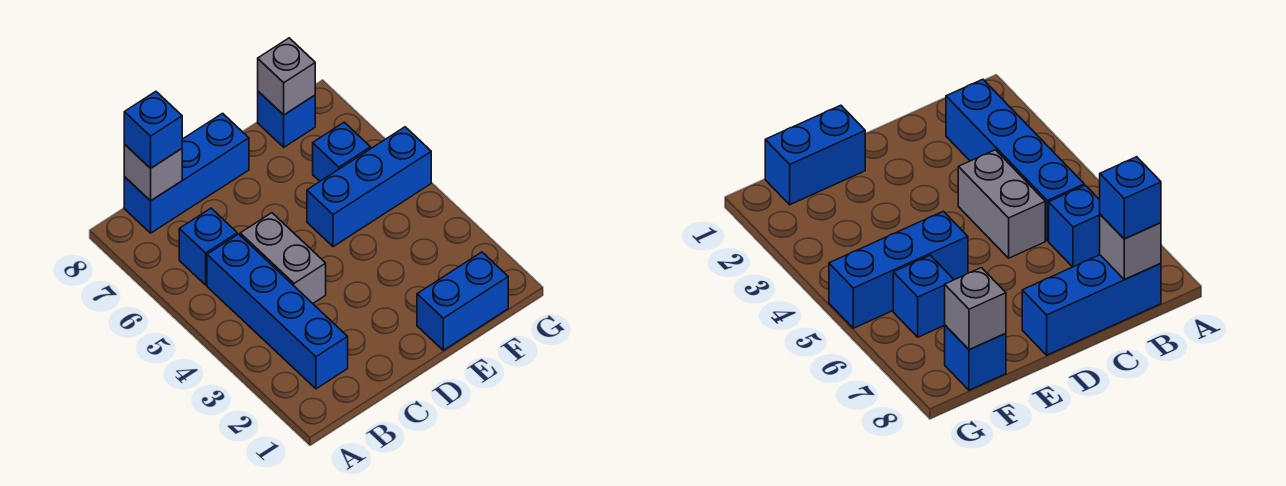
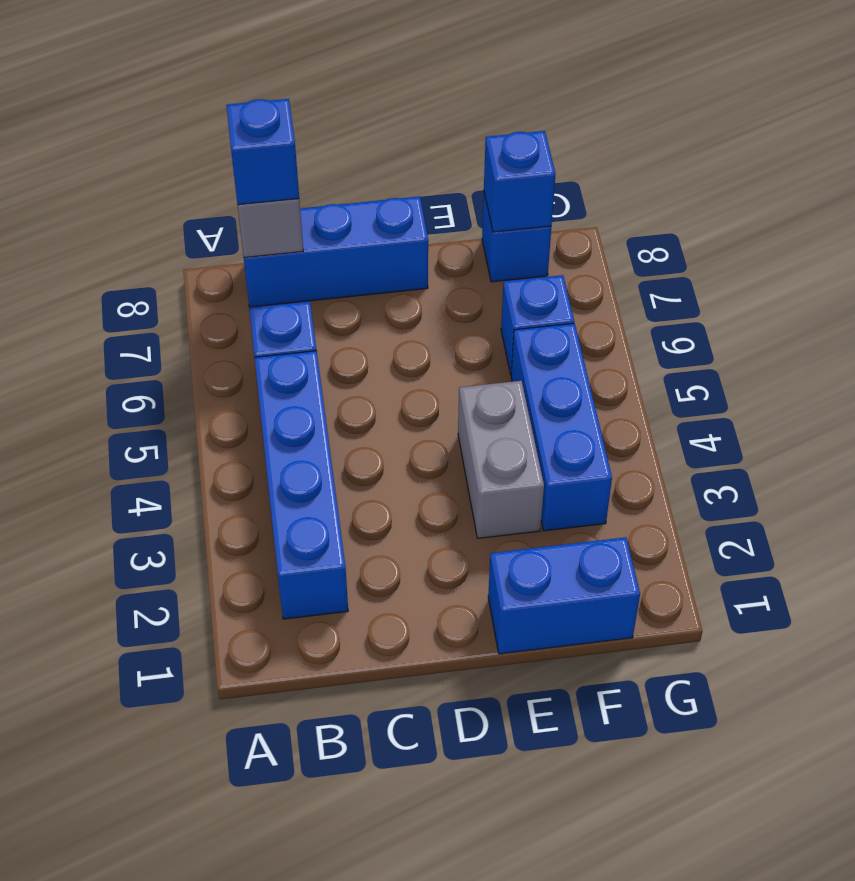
grey 1x2 brick [240,213,326,303] -> grey 1x2 brick moved to [458,381,544,538]
blue 1x3 brick [307,127,431,247] -> blue 1x3 brick turned to [511,323,612,531]
grey 1x1 brick [258,38,315,115] -> blue 1x1 brick [484,131,556,232]

